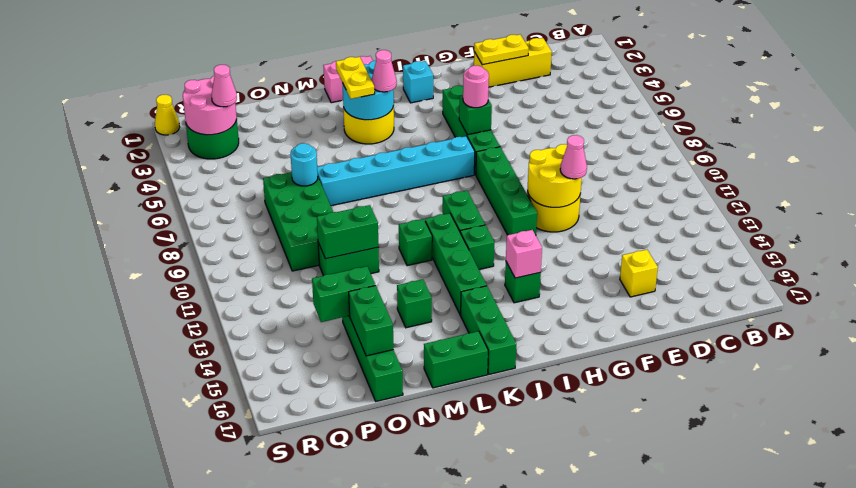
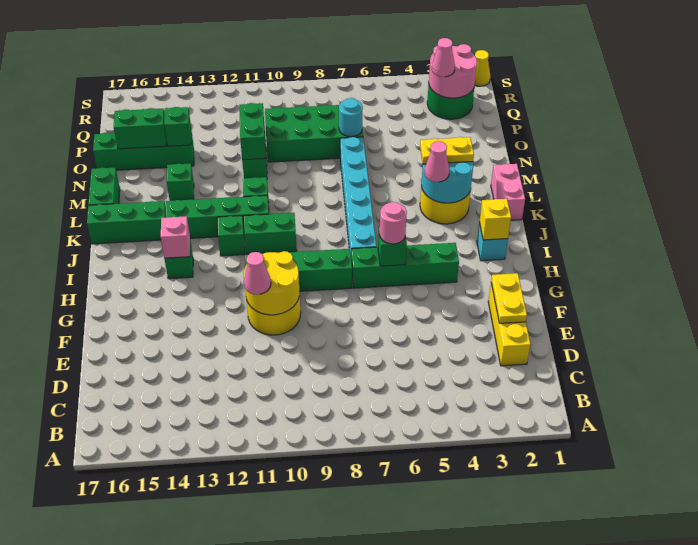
yellow 1x1 brick [620,250,658,297] -> yellow 1x1 brick moved to [479,199,511,240]
green 1x2 brick [312,266,375,322] -> green 1x1 brick [164,107,191,146]

